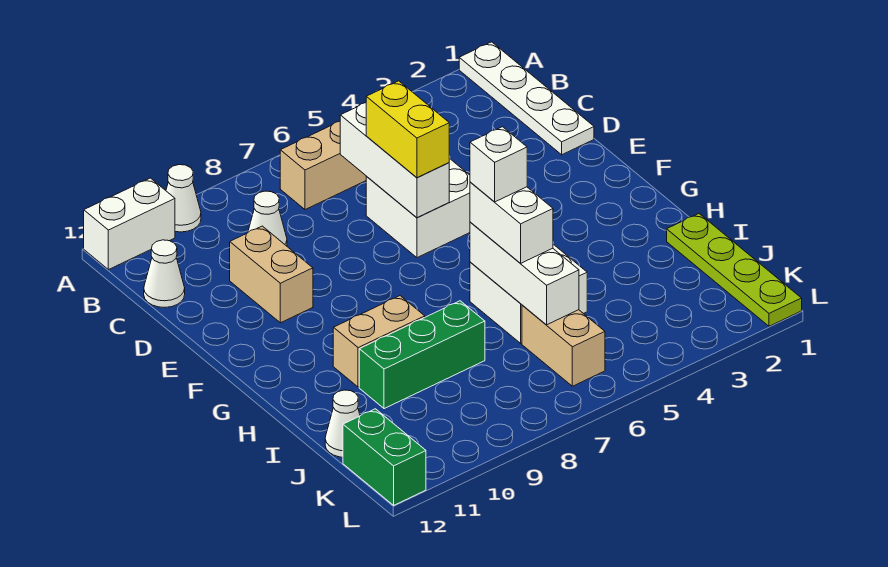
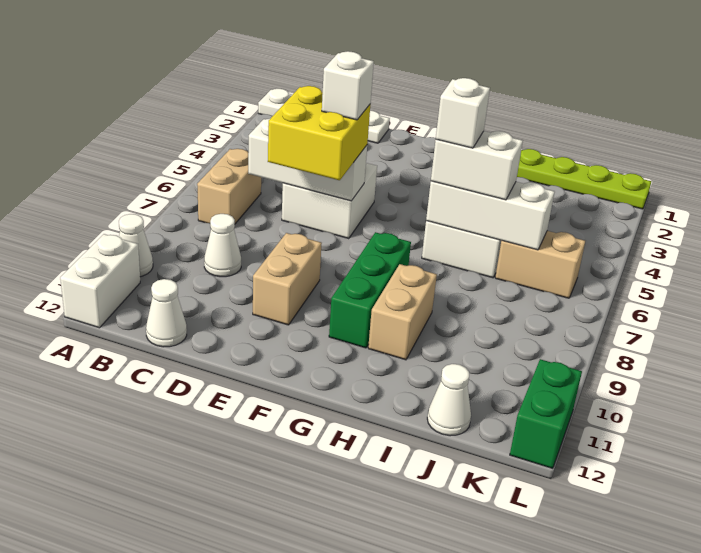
yellow 1x2 brick [366,81,449,178] -> yellow 2x2 brick [268,86,370,180]
tan 1x2 brick [230,226,313,323] -> tan 1x2 brick turned to [253,233,322,325]
none -> white 1x1 brick [322,51,374,120]
green 1x3 brick [359,301,485,409] -> green 1x3 brick moved to [329,232,411,348]
green 1x2 brick [343,409,426,505] -> green 1x2 brick turned to [510,359,582,468]

